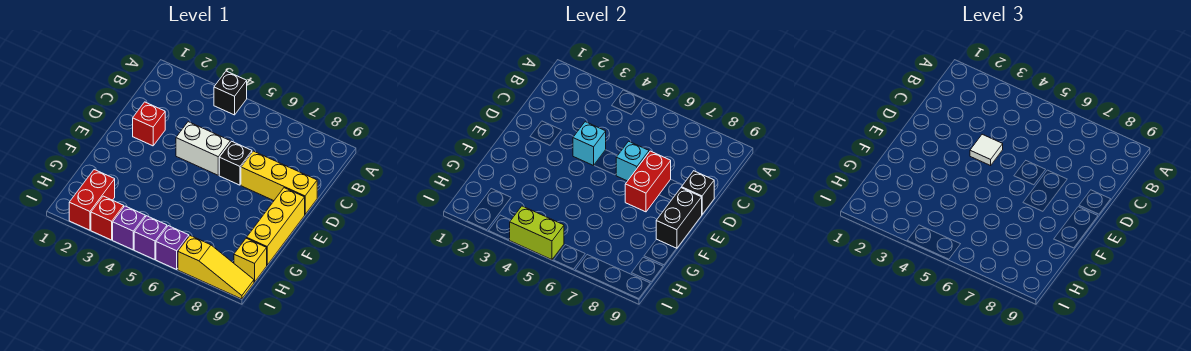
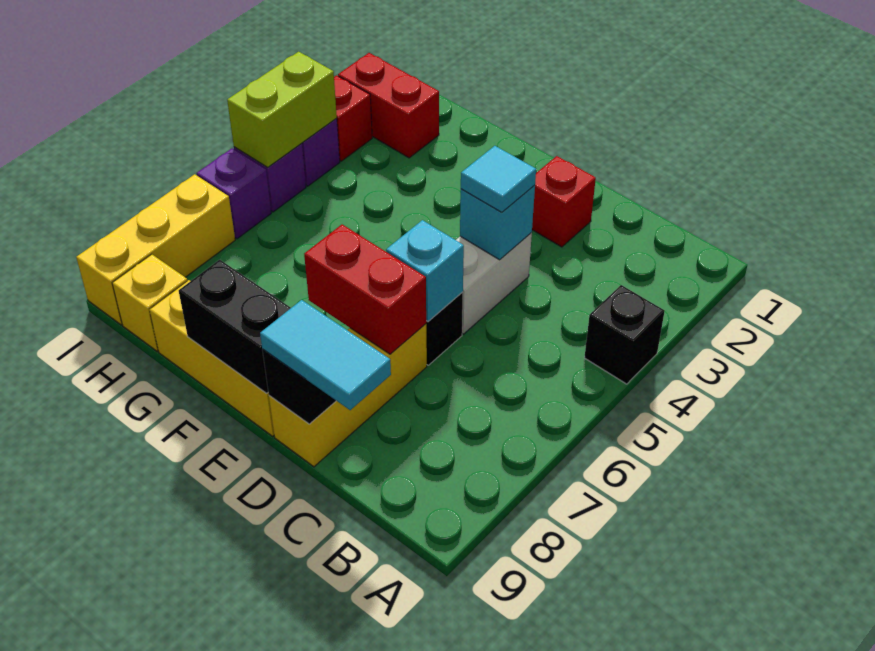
none -> cyan 1x2 tile [260,300,391,410]
white 1x1 tile [970,134,1003,166] -> cyan 1x1 tile [461,146,536,212]
yellow 1x3 slope [178,236,254,299] -> yellow 1x3 brick [76,174,235,325]

